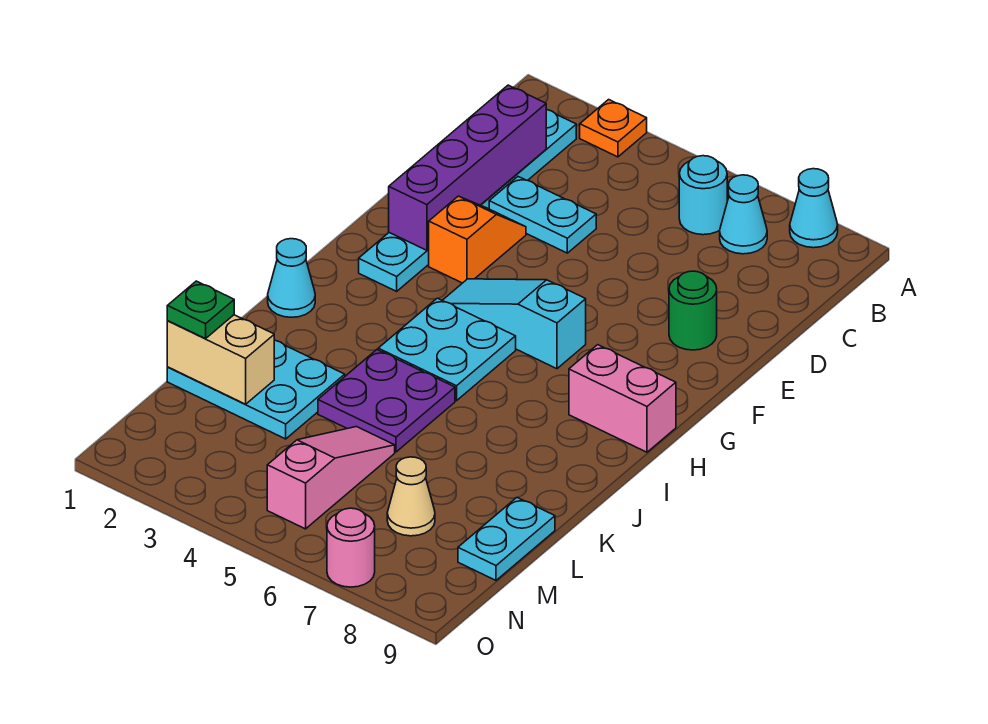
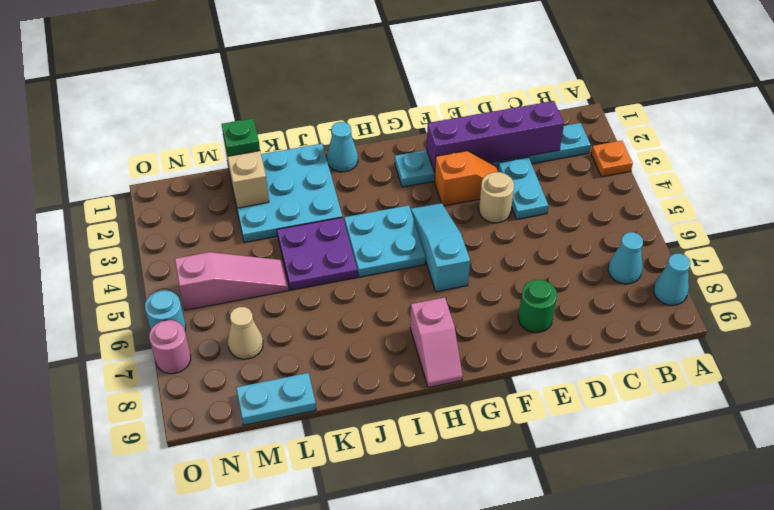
cyan 1x1 round brick [679,156,727,235] -> cyan 1x1 round brick moved to [145,290,186,331]
none -> tan 1x1 round brick [479,172,514,223]
pink 1x2 brick [569,345,676,452] -> pink 1x2 slope [410,297,463,387]
cyan 2x3 plate [167,340,345,439] -> cyan 3x3 plate [228,144,342,243]

